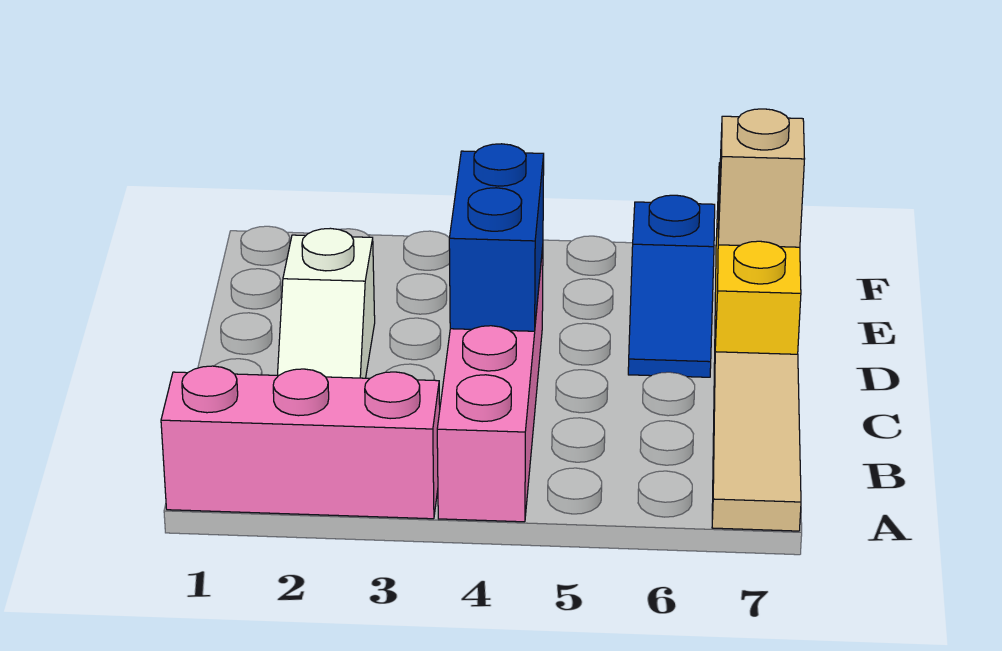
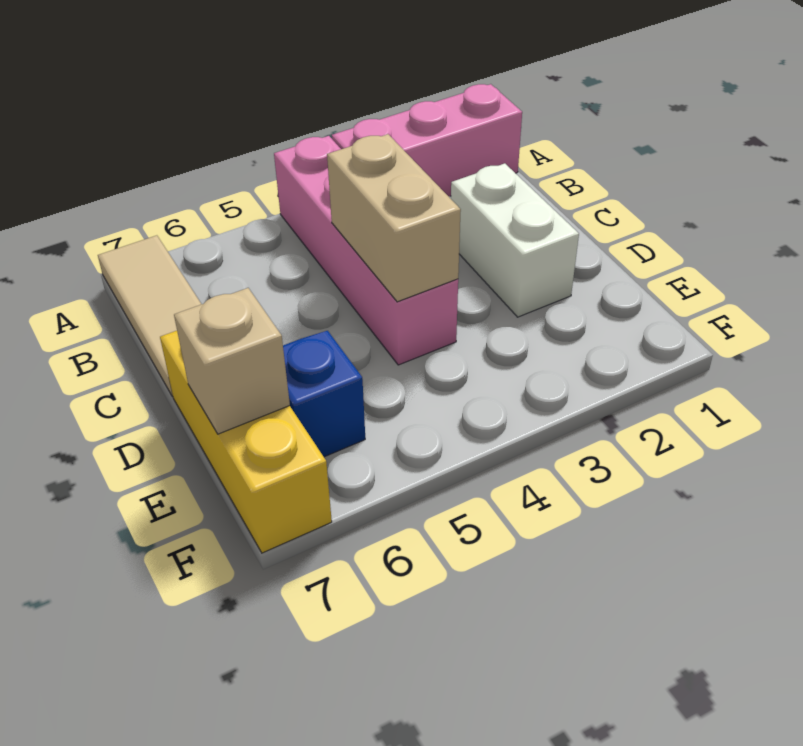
white 1x2 slope [278,228,375,378] -> white 1x2 brick [451,163,579,317]
blue 1x2 brick [449,144,544,331] -> tan 1x2 brick [327,134,461,302]

